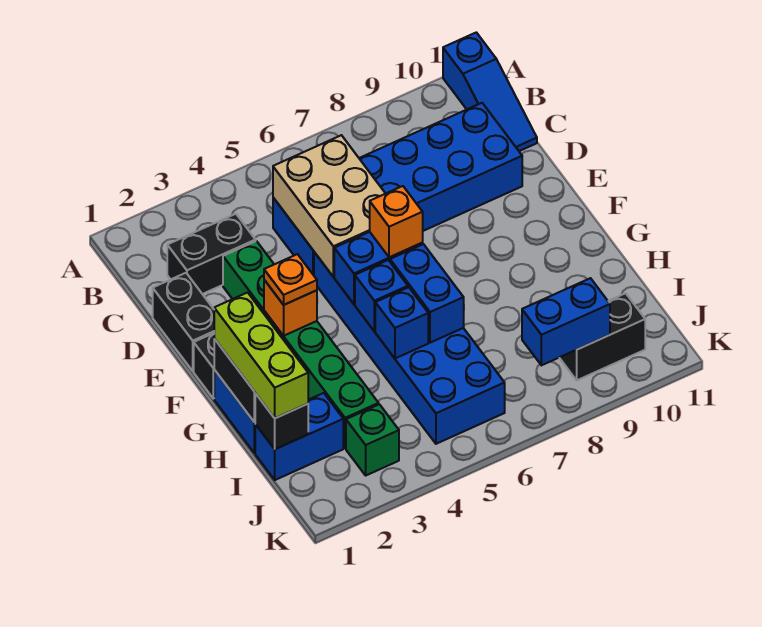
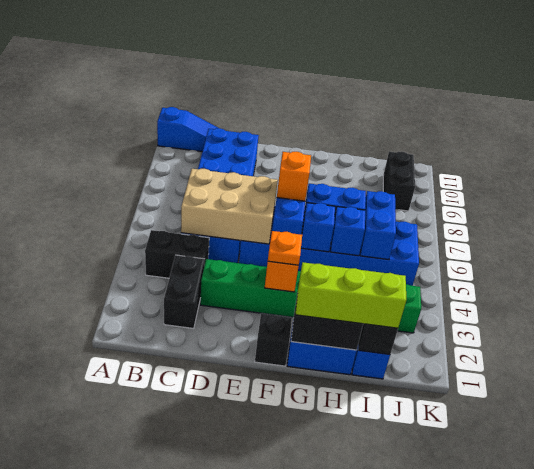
black 1x2 brick [153,273,214,371] -> black 1x2 brick moved to [145,230,209,278]
blue 1x2 brick [522,278,610,365] -> blue 1x2 brick moved to [361,191,396,260]

